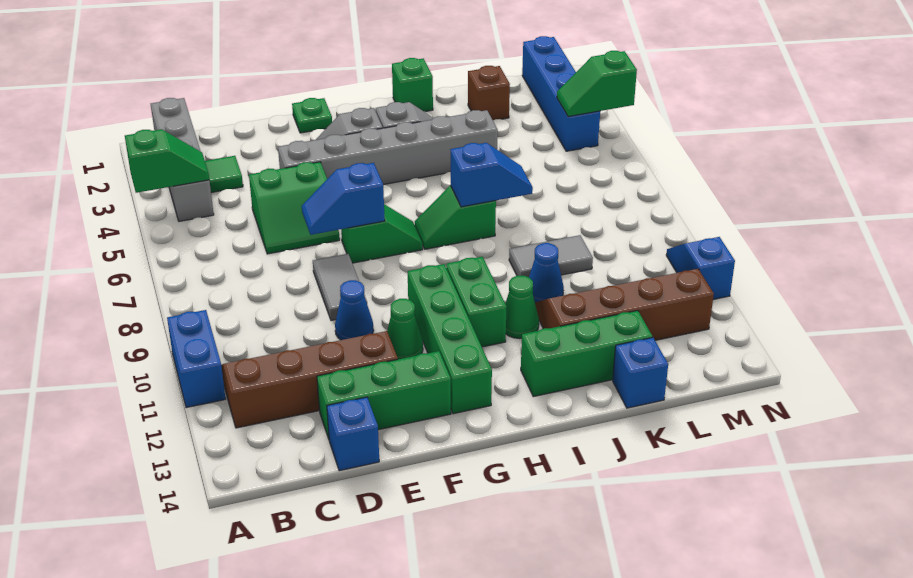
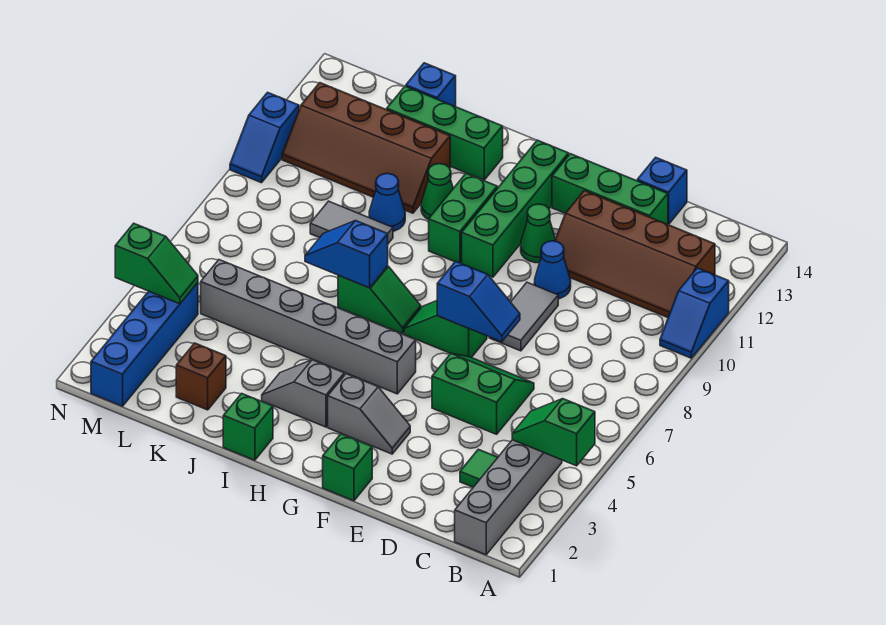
blue 1x2 brick [167,310,226,408] -> blue 1x2 slope [660,268,729,358]
grey 1x6 brick [278,110,498,185] -> grey 1x6 brick moved to [201,260,416,394]
green 1x1 plate [292,98,332,133] -> green 1x1 brick [323,434,372,501]

